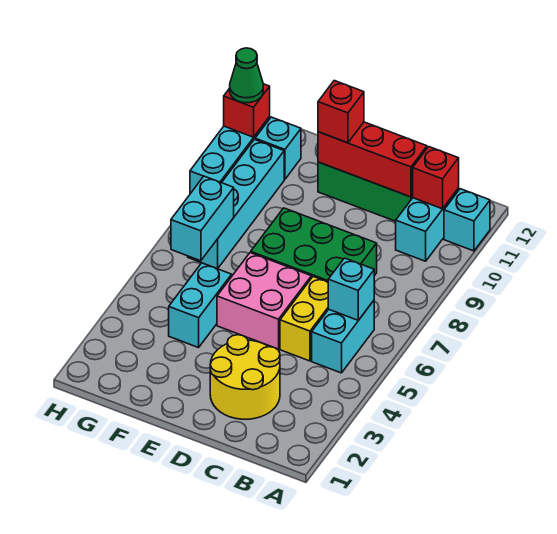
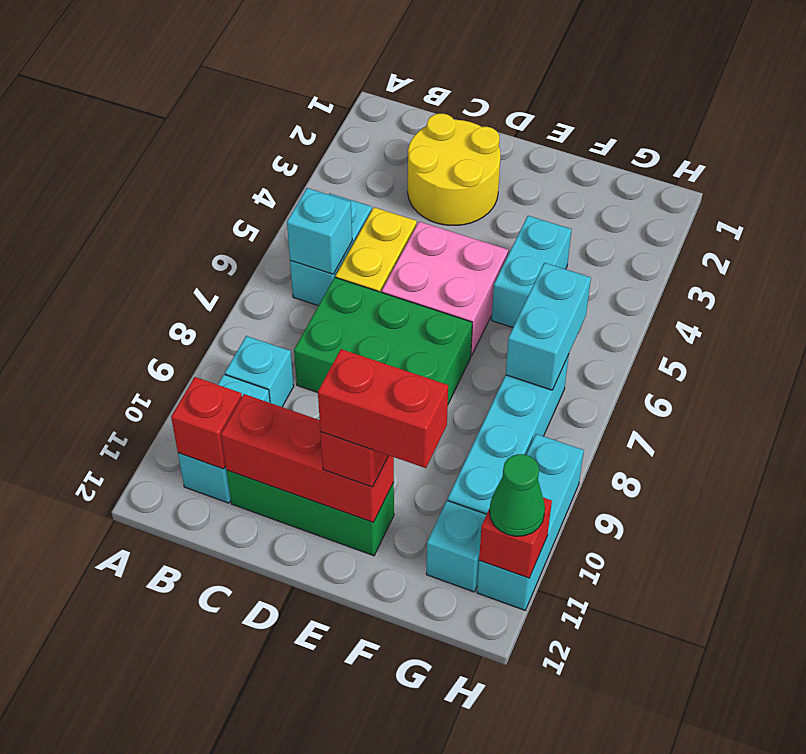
cyan 1x1 brick [444,189,490,251] -> cyan 1x1 brick moved to [225,336,294,407]
none -> red 1x2 brick [318,349,448,468]

